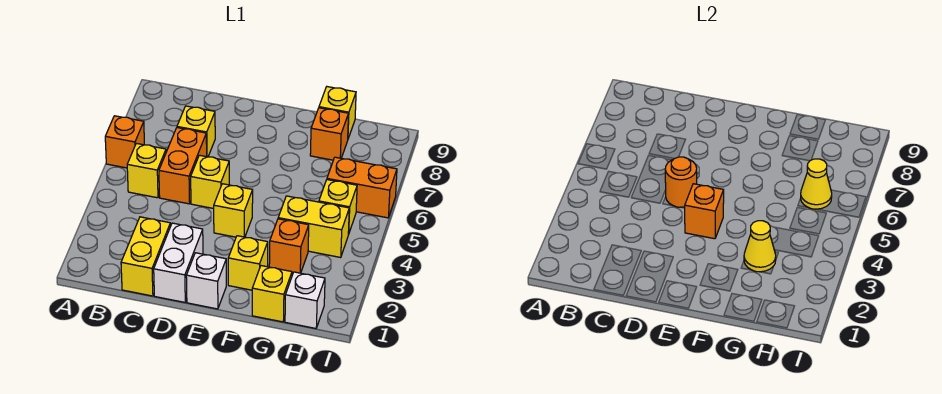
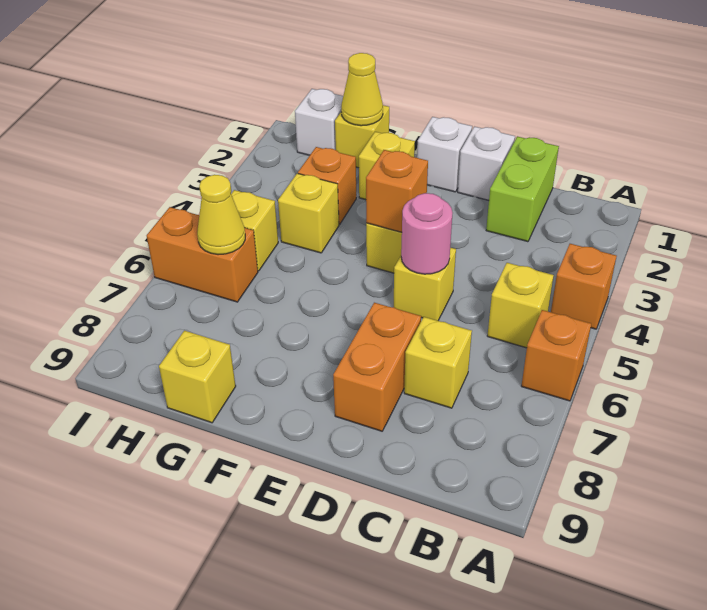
yellow 1x2 brick [121,217,171,296] -> lime 1x2 brick [486,136,559,242]
orange 1x2 brick [159,128,207,204] -> orange 1x2 brick moved to [333,303,421,431]
white 1x2 brick [154,223,203,302] -> white 1x1 brick [458,127,515,200]
orange 1x1 round brick [665,157,697,207] -> pink 1x1 round brick [401,193,452,274]
yellow 1x1 cone [744,221,776,272] -> yellow 1x1 cone moved to [341,53,383,126]
yellow 1x2 brick [278,196,349,258] -> yellow 1x1 brick [278,173,339,253]
orange 1x1 brick [310,108,349,160] -> orange 1x1 brick moved to [551,244,617,329]

